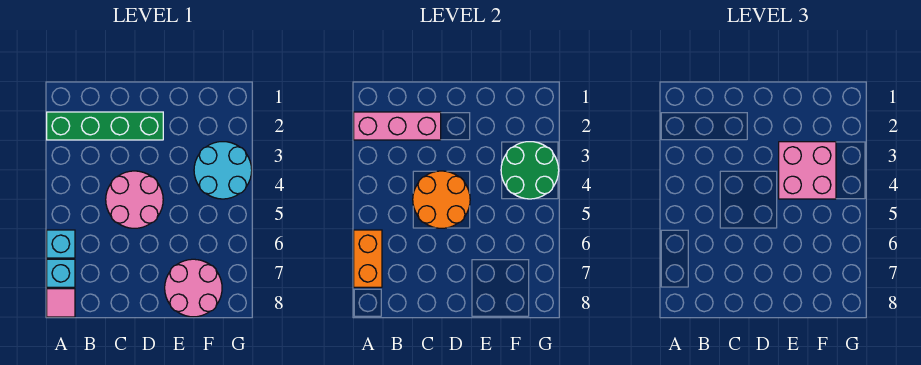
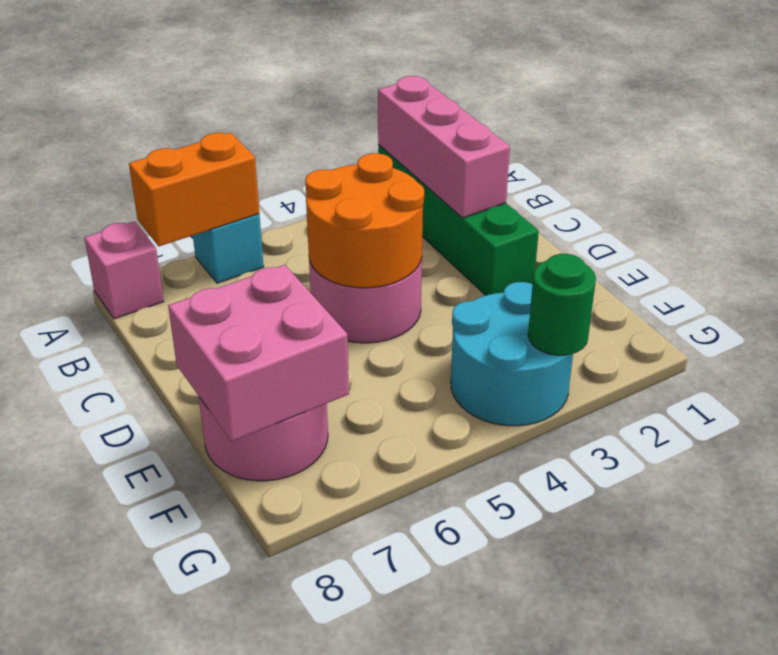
cyan 1x1 brick [47,259,75,287] -> none
pink 1x1 tile [47,289,75,317] -> pink 1x1 brick [84,221,164,319]
pink 2x2 brick [779,142,836,199] -> pink 2x2 brick moved to [168,265,349,442]
green 2x2 round brick [501,142,559,199] -> green 1x1 round brick [528,254,596,355]

